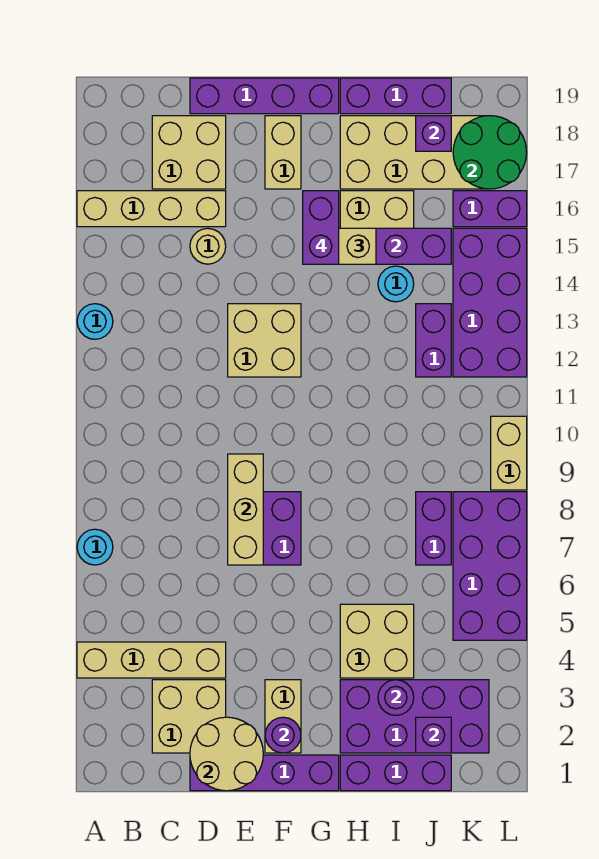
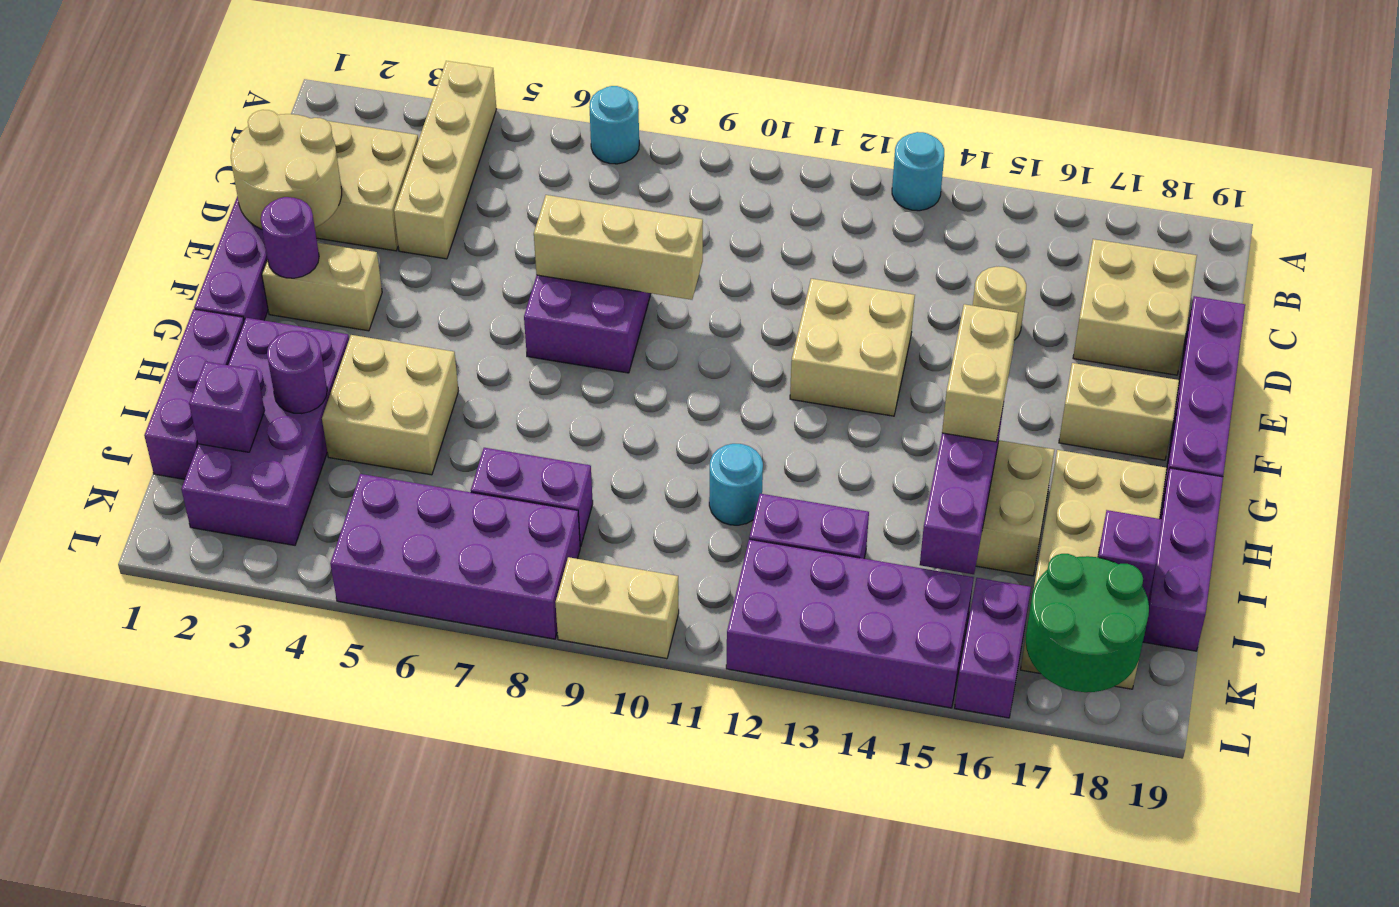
tan 1x4 brick [77,191,226,227] -> none
purple 1x2 brick [303,191,339,264] -> none
cyan 1x1 round brick [378,266,414,302] -> cyan 1x1 round brick moved to [709,444,763,525]

